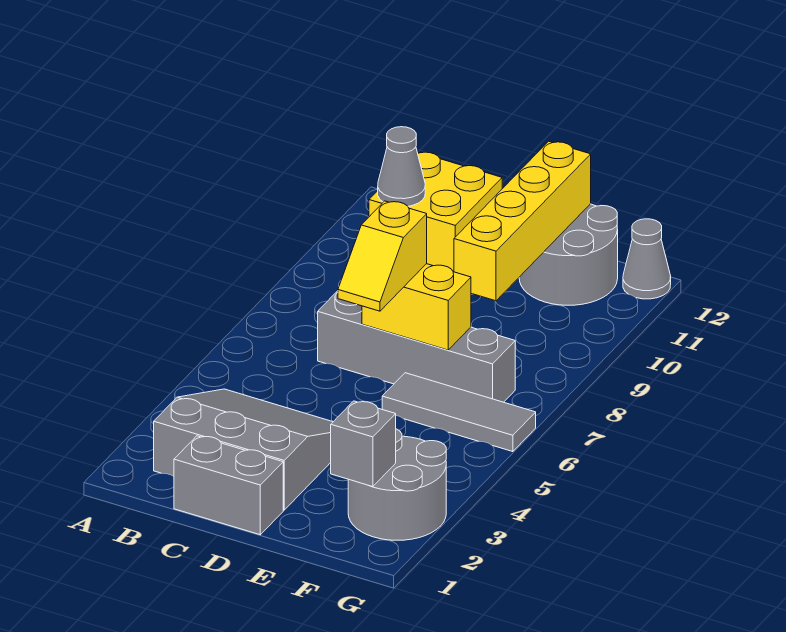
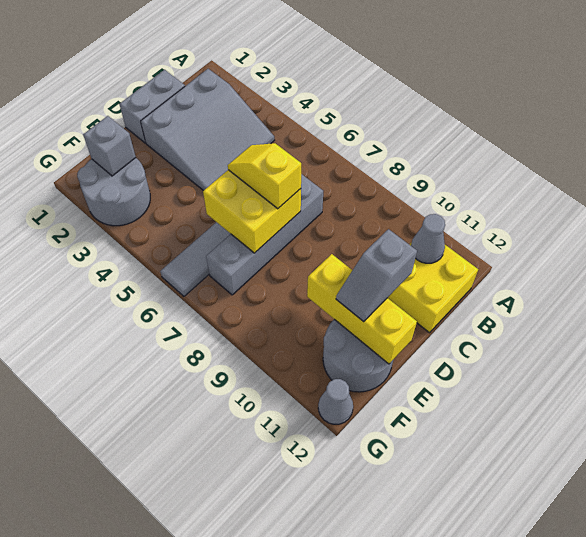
yellow 1x2 brick [362,264,471,350] -> yellow 2x2 brick [203,170,301,253]
none -> grey 1x2 slope [336,229,417,322]
yellow 1x4 brick [454,141,591,301] -> yellow 1x3 brick [307,254,417,364]

